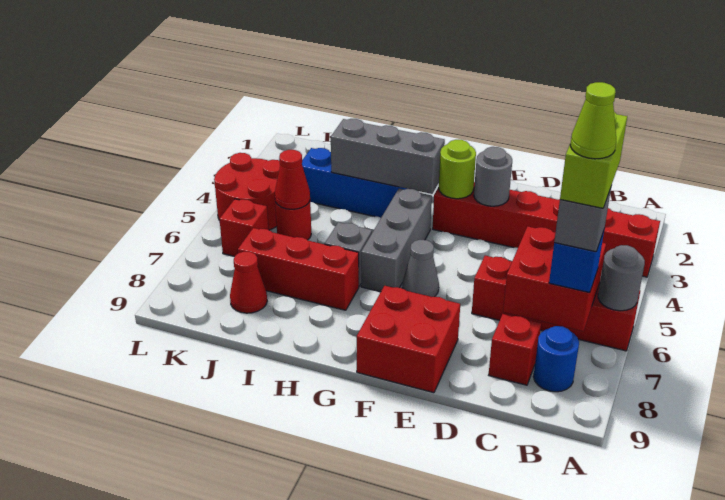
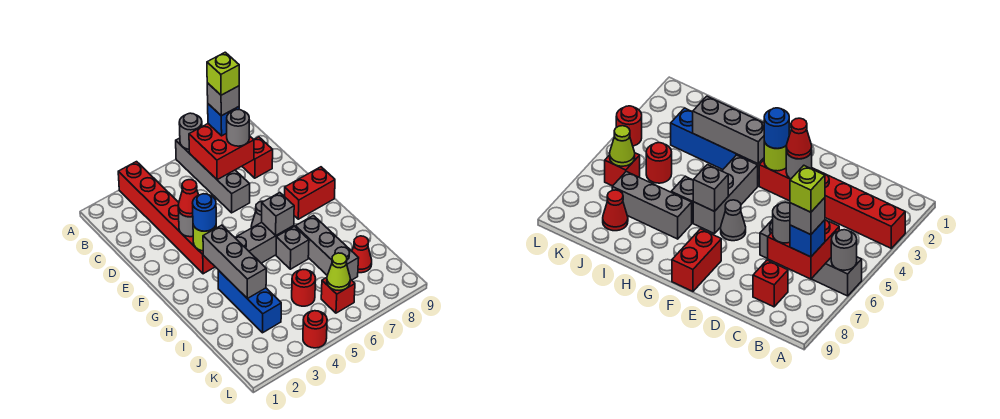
red 1x4 brick [472,256,640,351] -> grey 1x4 brick [176,138,250,213]
lime 1x2 brick [560,112,627,208] -> lime 1x1 brick [207,52,239,95]
lime 1x1 cone [570,82,616,159] -> lime 1x1 cone moved to [327,253,350,290]
blue 1x1 round brick [533,326,579,392] -> blue 1x1 round brick moved to [193,194,216,231]
none -> grey 1x1 round brick [227,110,249,146]
red 2x2 brick [357,286,460,393] -> red 1x2 brick [285,167,335,219]
none -> grey 1x1 brick [262,193,294,235]
red 1x3 brick [238,228,359,310] -> grey 1x3 brick [295,216,359,280]
red 1x1 cone [275,150,310,209] -> red 1x1 cone moved to [178,180,198,217]
red 2x2 round brick [214,153,280,230] -> red 1x1 round brick [303,311,327,348]

